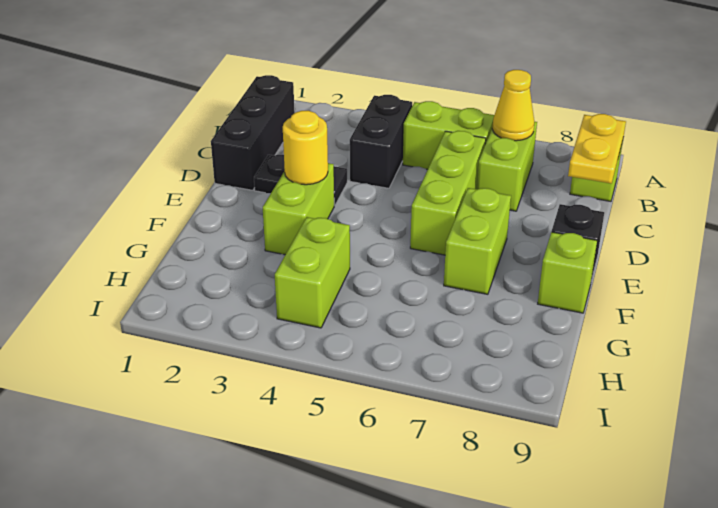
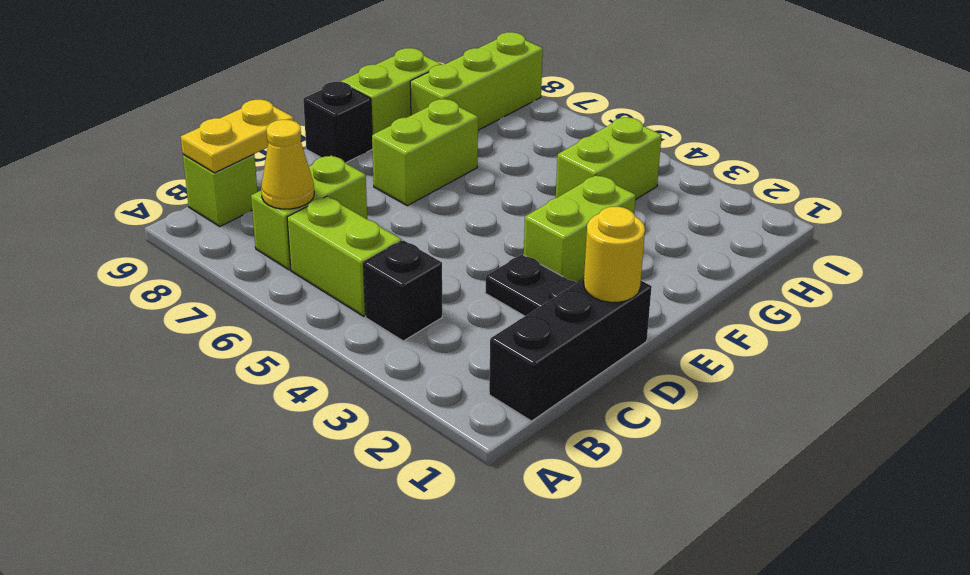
black 1x2 brick [350,95,412,188] -> black 1x1 brick [364,240,442,341]
lime 1x3 brick [410,131,486,255] -> lime 1x3 brick moved to [410,32,543,130]
yellow 1x1 round brick [283,111,328,185] -> yellow 1x1 round brick moved to [584,207,645,302]
lime 1x1 brick [538,232,597,313] -> lime 1x2 brick [341,48,442,135]

